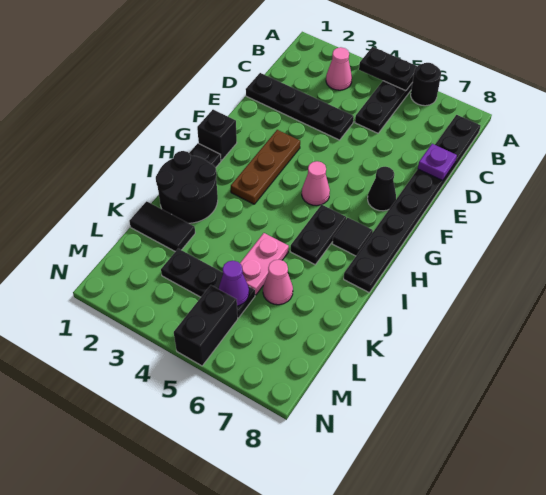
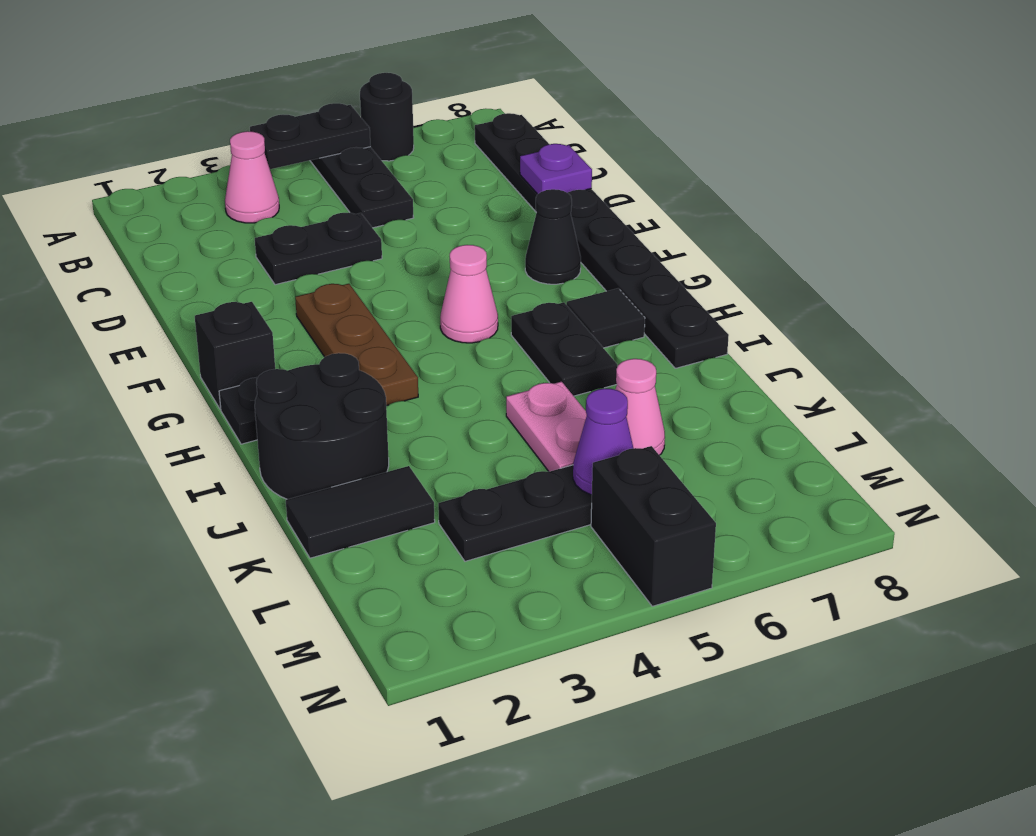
black 1x4 plate [246,73,354,140] -> black 1x2 plate [255,213,382,285]

